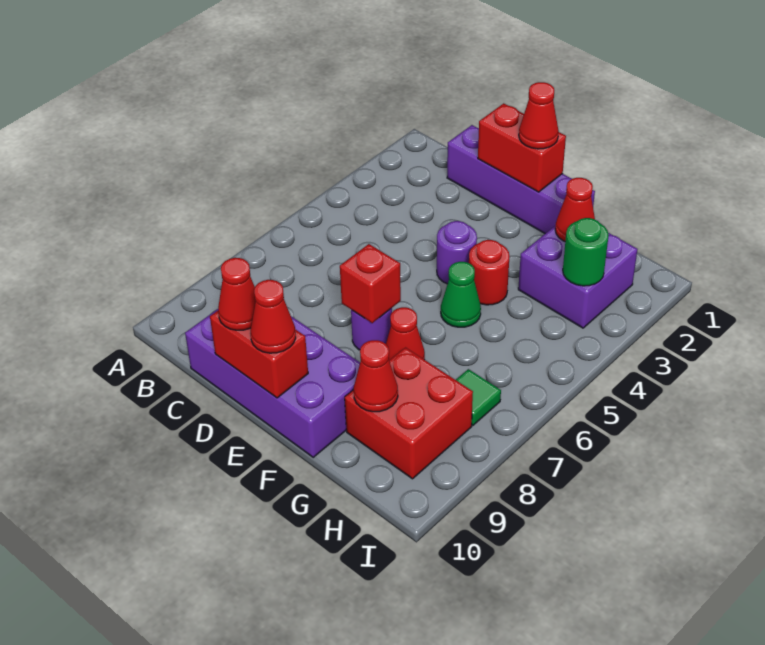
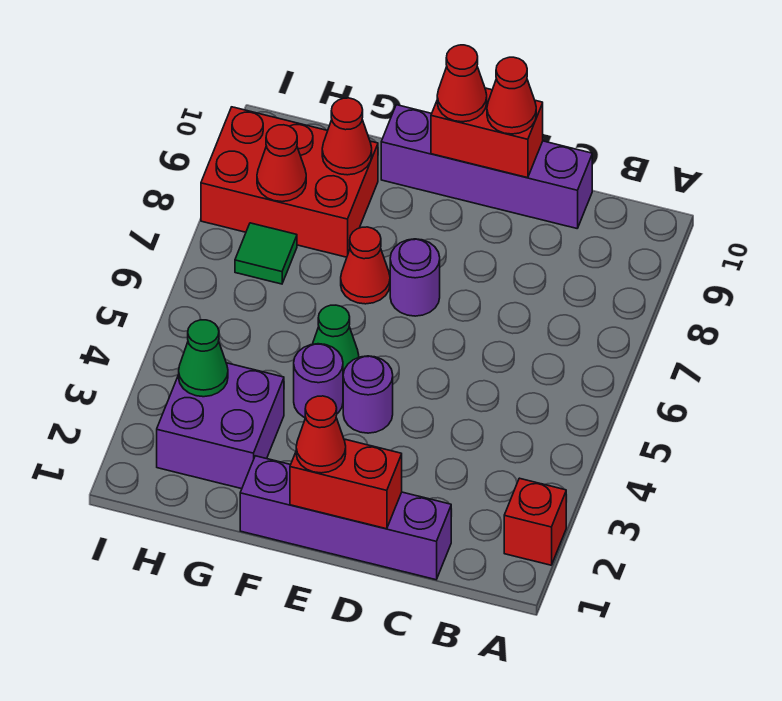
purple 2x4 brick [185,309,360,457] -> purple 1x4 brick [381,105,592,228]
red 1x1 brick [340,244,401,323] -> red 1x1 brick moved to [504,478,566,565]
red 1x1 round brick [469,240,509,305] -> purple 1x1 round brick [294,344,343,418]
red 1x1 cone [555,178,595,241] -> red 1x1 cone moved to [257,125,306,202]
red 2x2 brick [345,348,473,479] -> red 2x3 brick [201,107,378,257]
green 1x1 round brick [563,218,609,286] -> green 1x1 cone [178,320,228,397]

